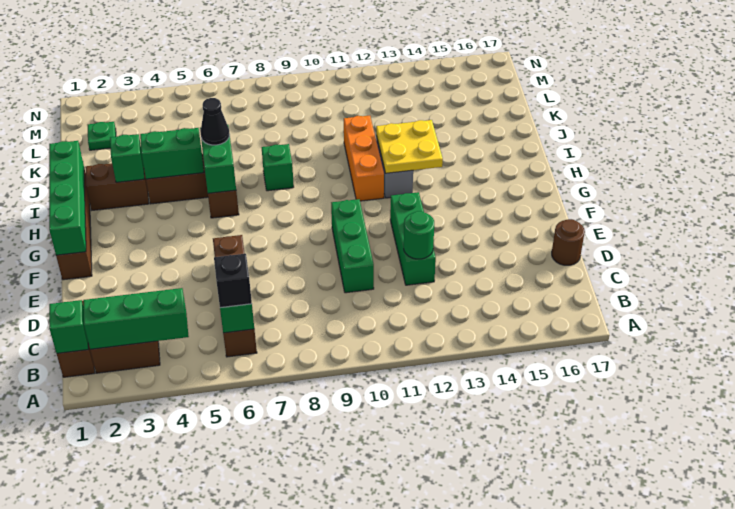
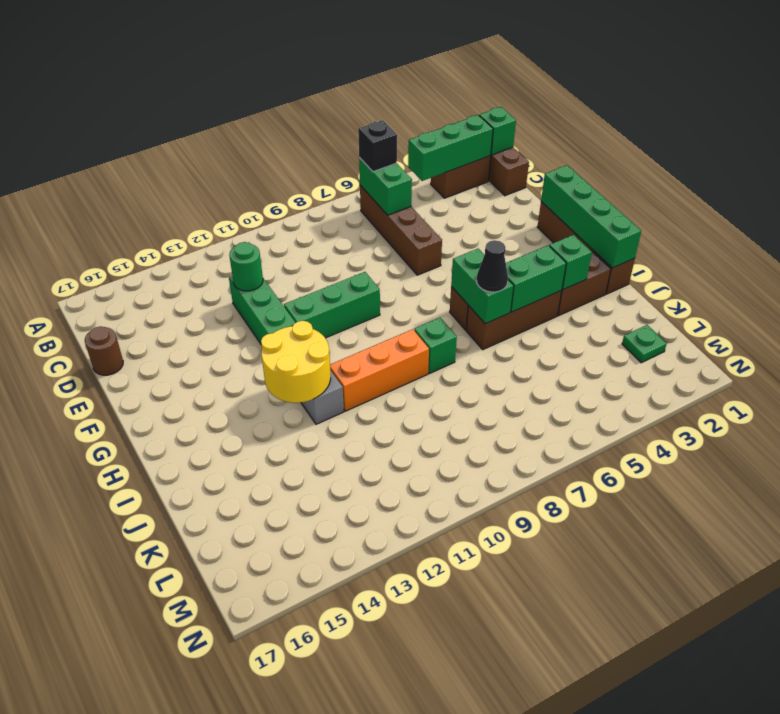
green 1x3 brick [331,199,374,293] -> green 1x3 brick turned to [284,272,380,338]
orange 1x3 brick [344,116,384,201] -> orange 1x3 brick turned to [330,329,429,411]
yellow 2x2 plate [376,120,443,173] -> yellow 2x2 round brick [261,321,331,403]

